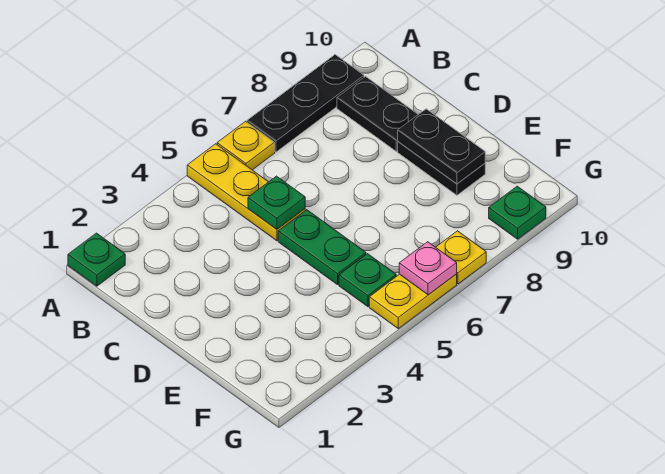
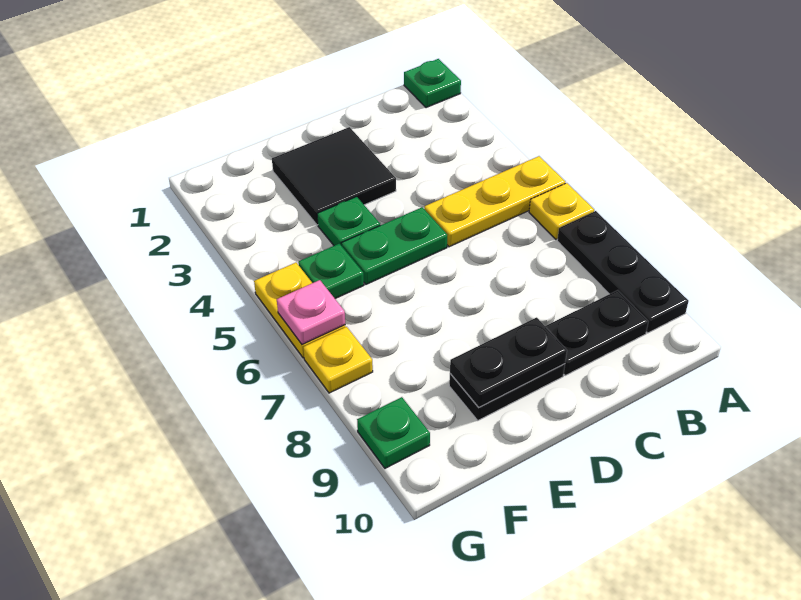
green 1x1 plate [248,176,305,229] -> green 1x1 plate moved to [317,197,380,246]
none -> black 2x2 tile [272,127,396,225]

